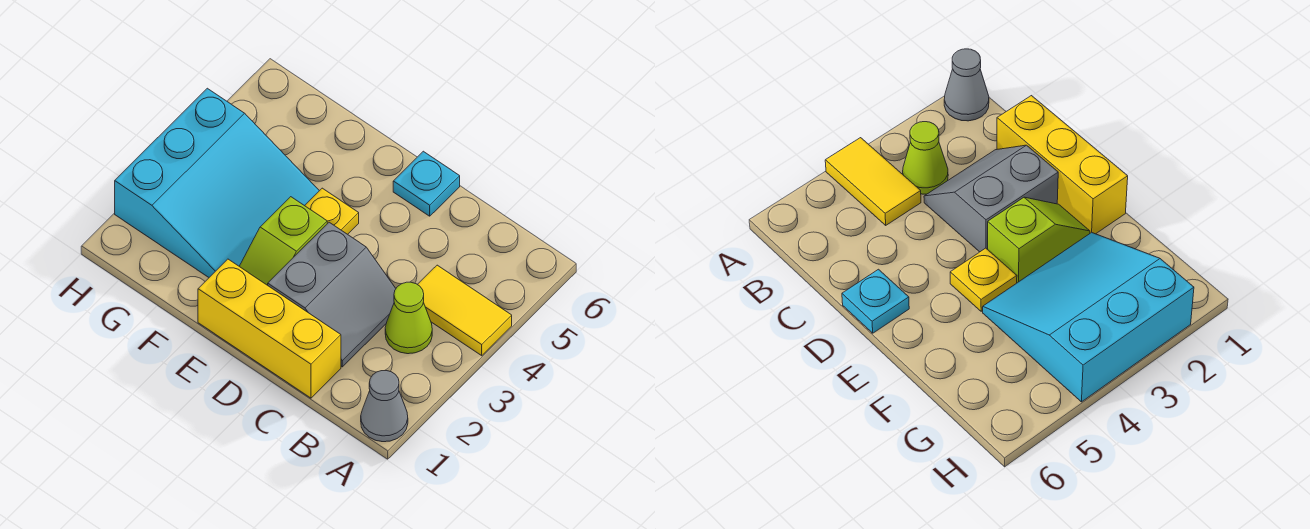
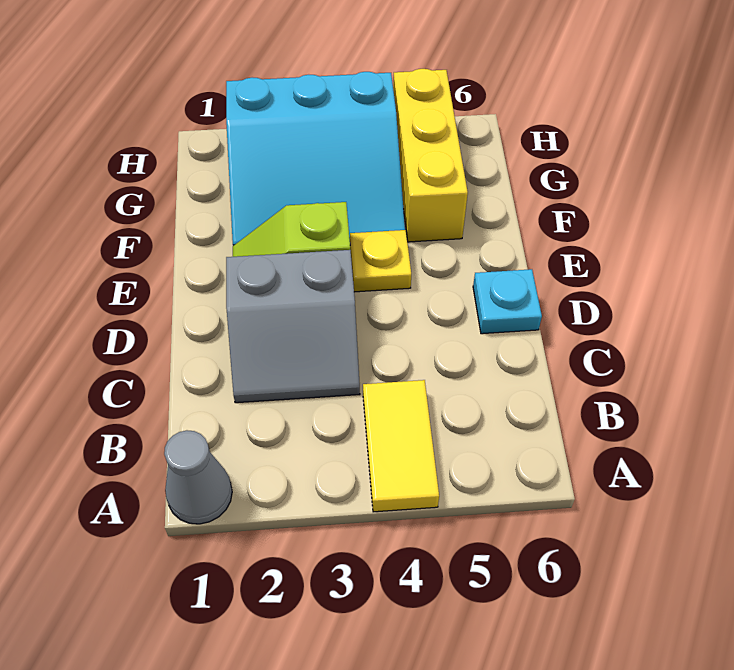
lime 1x1 cone [385,282,432,354] -> none
yellow 1x3 brick [198,259,341,398] -> yellow 1x3 brick moved to [393,69,468,242]

